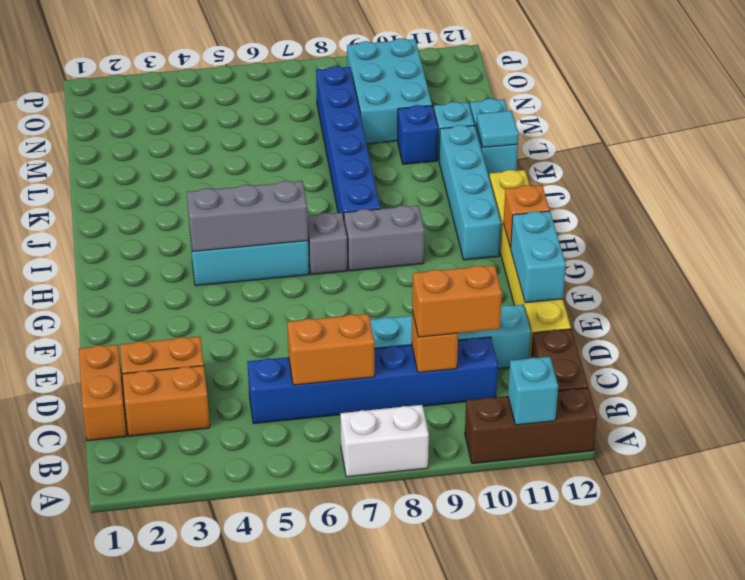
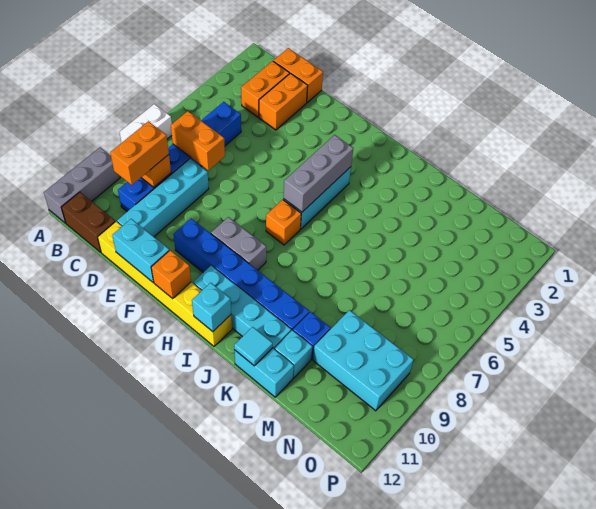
brown 1x3 brick [465,388,597,464] -> grey 1x3 brick [44,147,120,223]
cyan 1x1 brick [508,357,558,425] -> cyan 1x1 brick moved to [192,283,231,332]
orange 1x2 brick [287,314,374,385] -> orange 1x2 brick turned to [171,111,225,170]
grey 1x1 brick [307,213,347,275] -> orange 1x1 brick [266,200,301,245]
grey 1x2 brick [344,206,424,271] -> grey 1x2 brick turned to [211,217,266,270]
blue 1x6 brick [316,66,380,219] -> blue 1x6 brick moved to [173,219,309,331]

